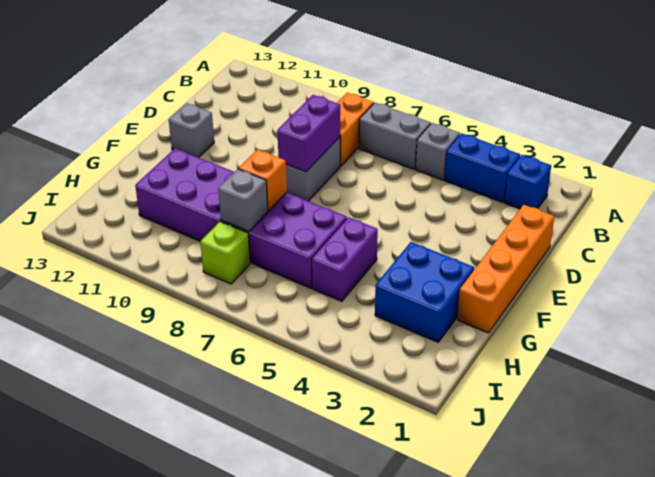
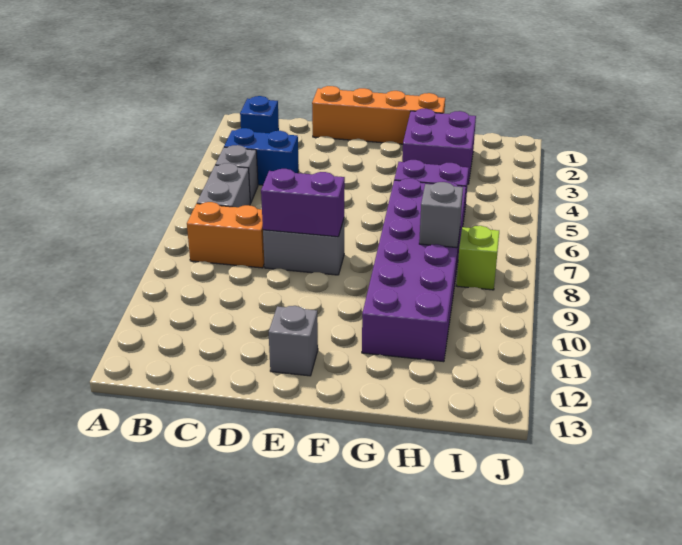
blue 1x2 brick [445,133,520,202] -> blue 1x2 brick turned to [224,128,299,185]
blue 2x2 brick [375,242,474,342] -> purple 2x2 brick [402,109,476,184]
orange 1x1 brick [239,150,287,211] -> none

